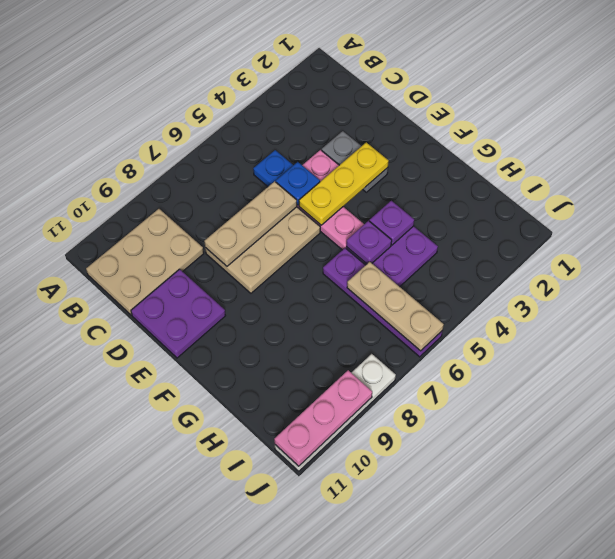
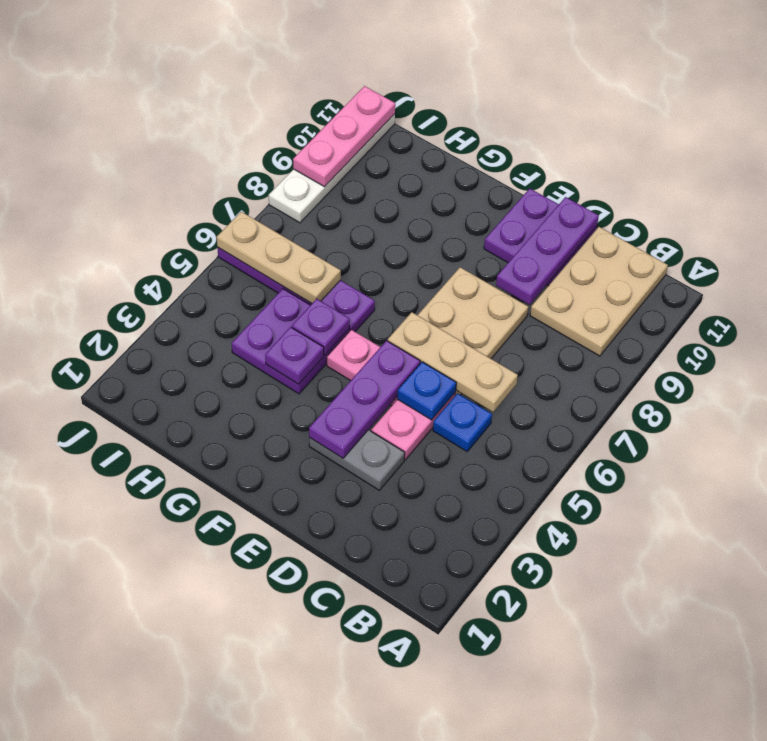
tan 1x3 plate [204,181,297,266] -> tan 1x3 plate turned to [388,312,518,412]
none -> purple 1x3 plate [496,197,599,305]
yellow 1x3 plate [299,143,389,225] -> purple 1x3 plate [309,341,420,458]

